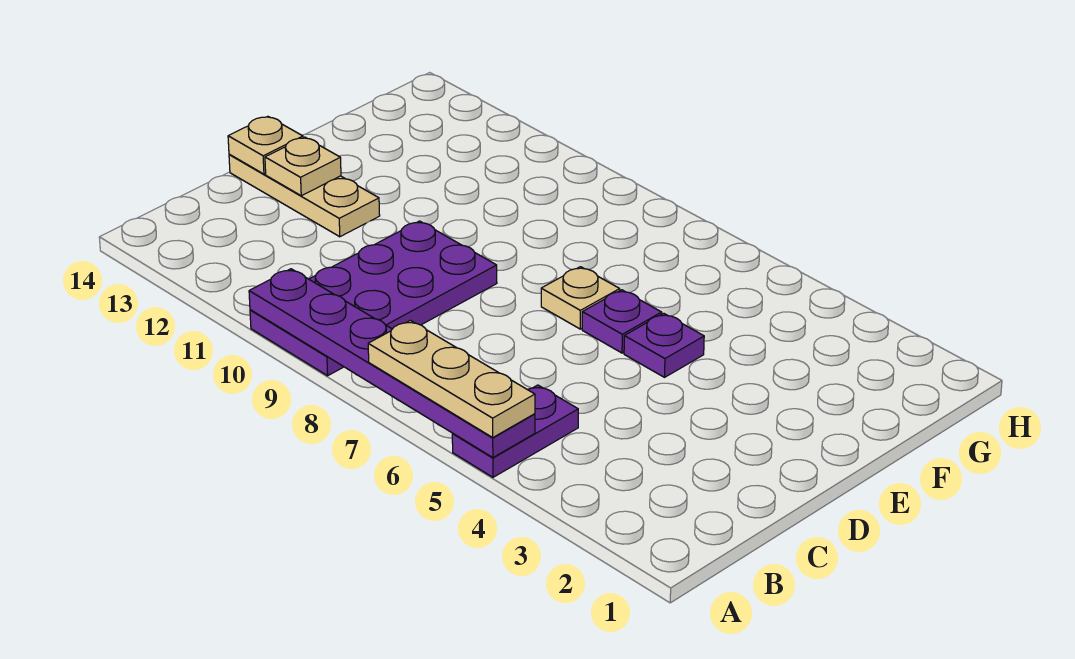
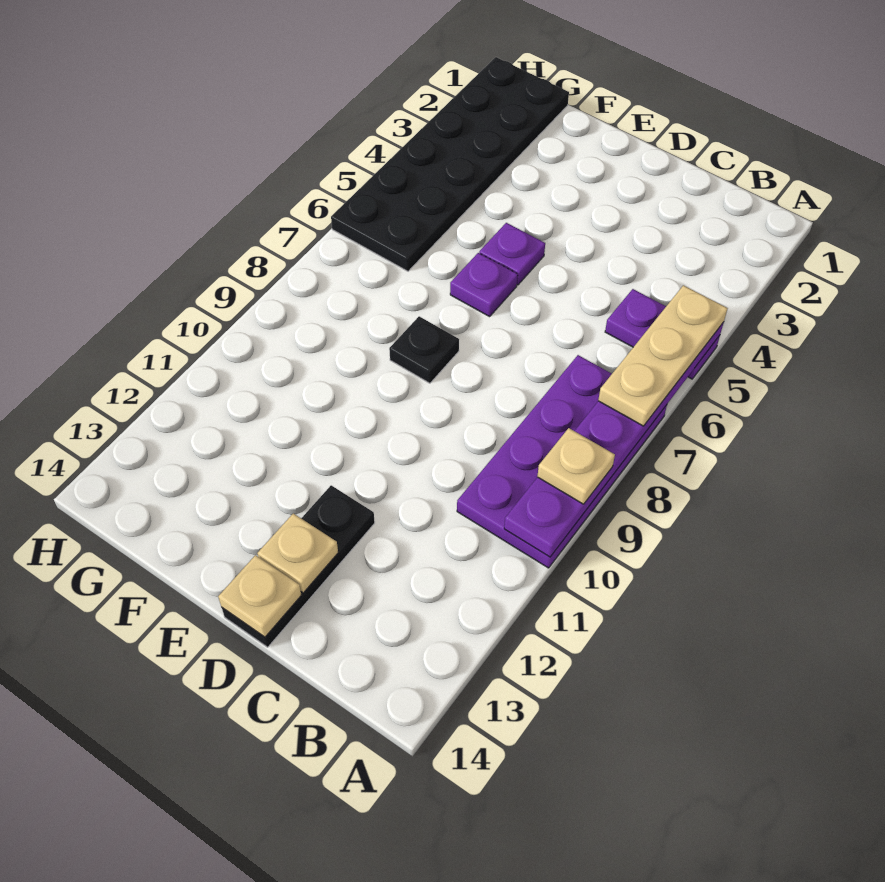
purple 2x4 plate [250,221,497,376] -> purple 2x4 plate turned to [457,355,667,568]
tan 1x3 plate [229,154,380,237] -> black 1x3 plate [222,485,375,647]
tan 1x1 plate [541,267,620,329] -> tan 1x1 plate moved to [537,428,615,504]
none -> black 1x1 plate [389,316,459,383]
none -> black 2x6 plate [331,57,569,271]

